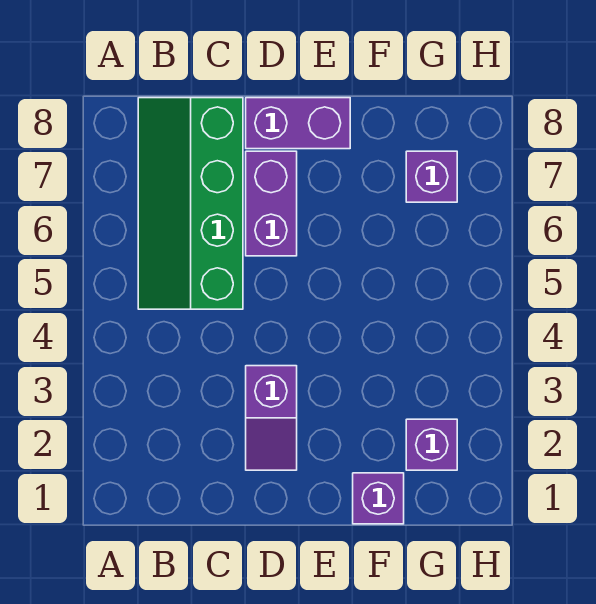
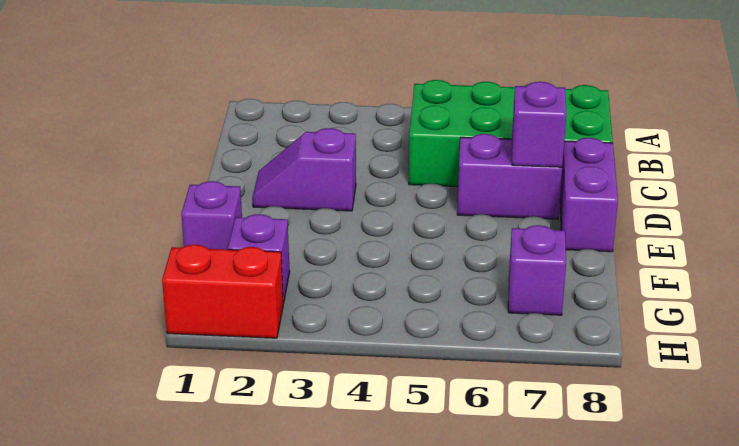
green 2x4 slope [138,98,243,309] -> green 2x4 brick [409,80,613,187]
none -> purple 1x1 brick [512,82,566,167]
none -> red 1x2 brick [162,245,283,338]

